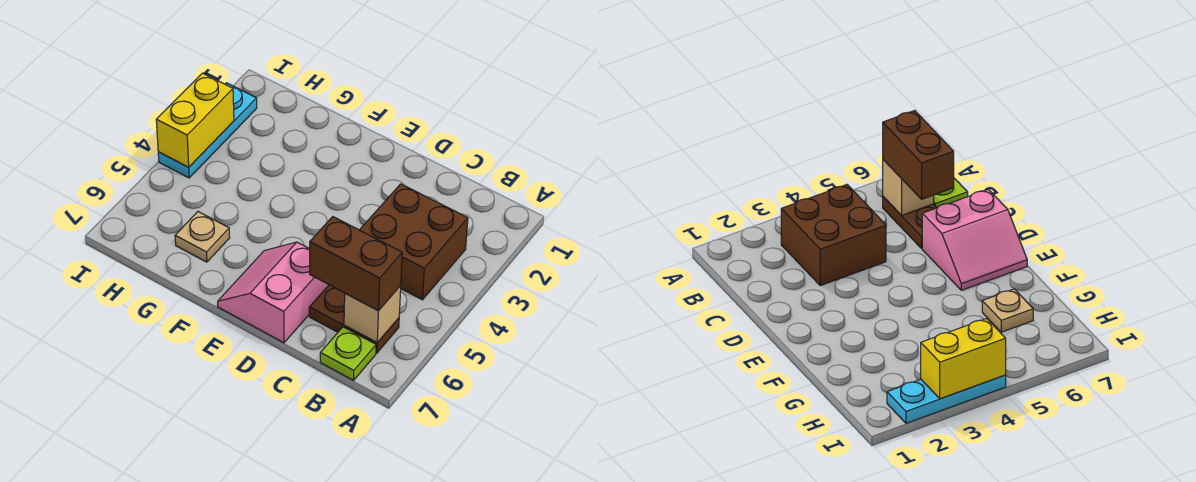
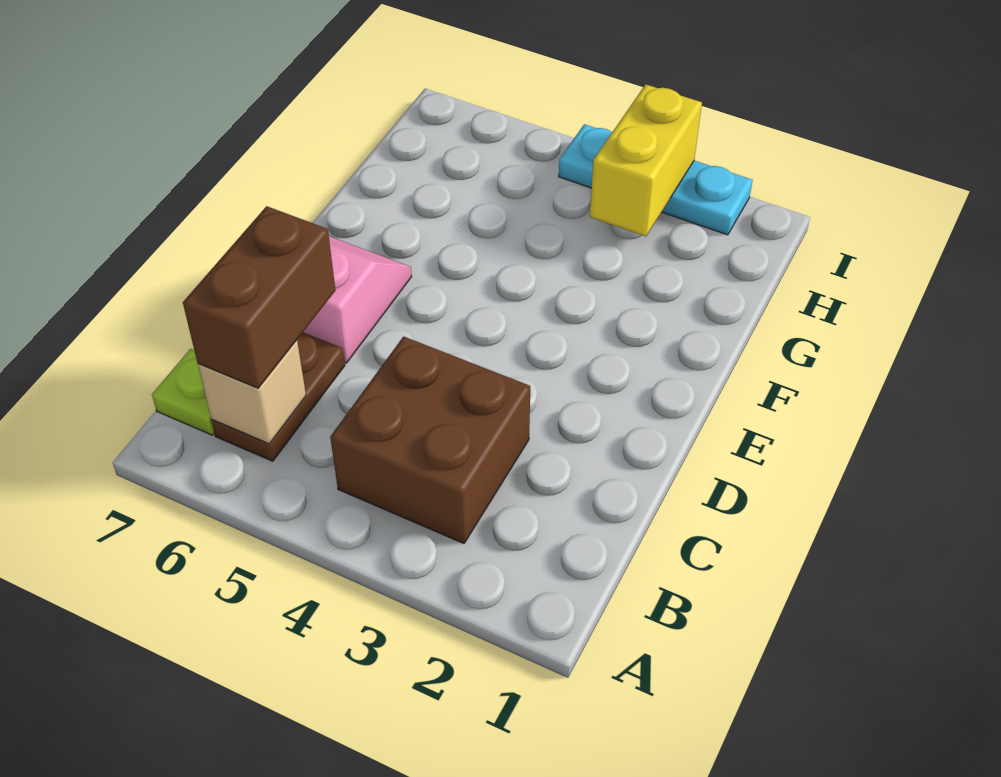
tan 1x1 plate [175,212,230,262] -> none
yellow 1x2 brick [156,73,234,167] -> yellow 1x2 brick turned to [590,85,702,237]

